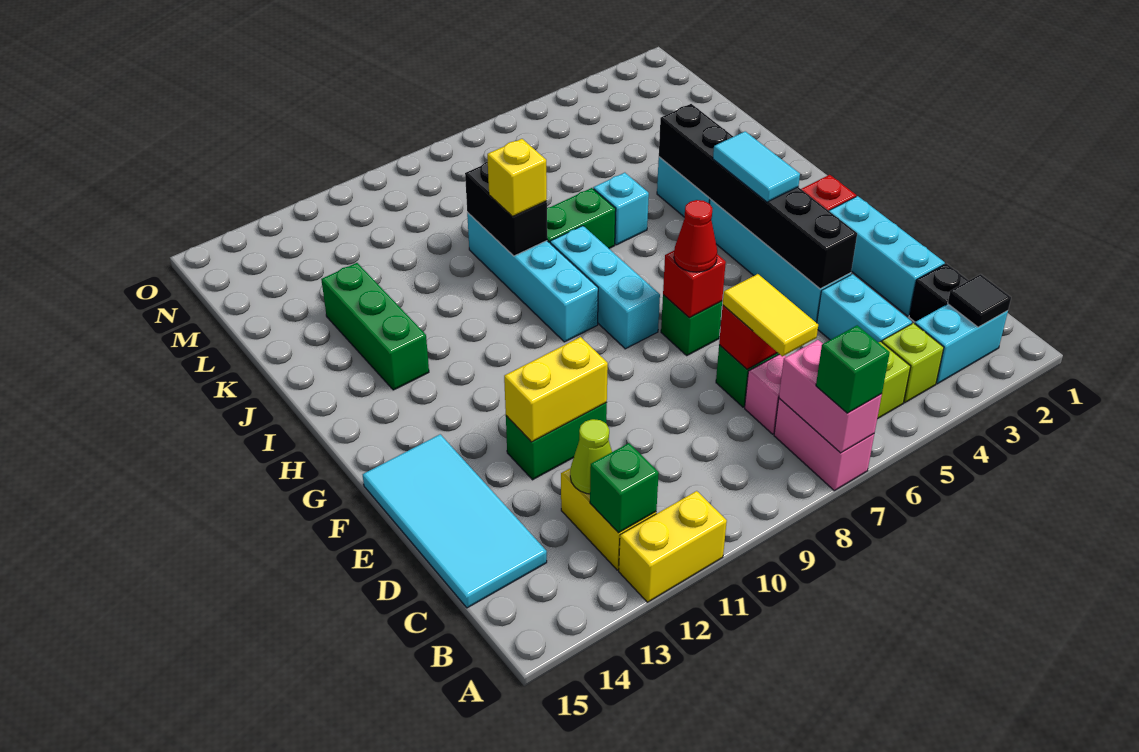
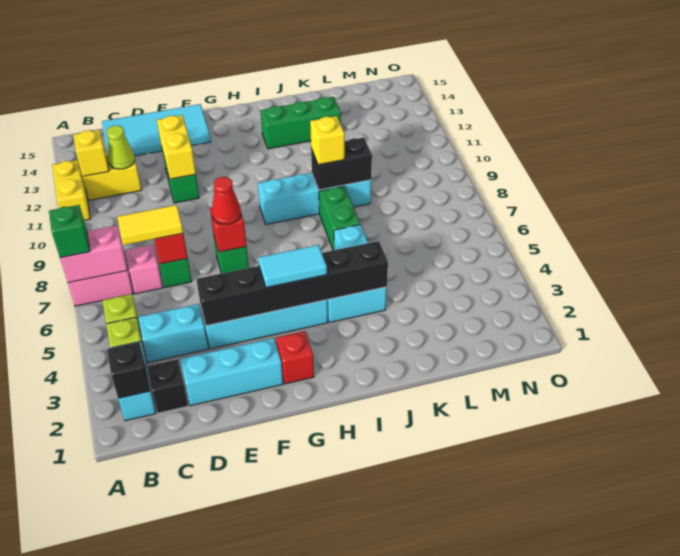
black 1x1 tile [948,274,1011,327] -> black 1x1 brick [107,342,150,398]
green 1x1 brick [590,443,659,533] -> yellow 1x1 brick [73,130,109,176]
cyan 1x3 brick [550,226,660,349] -> none

